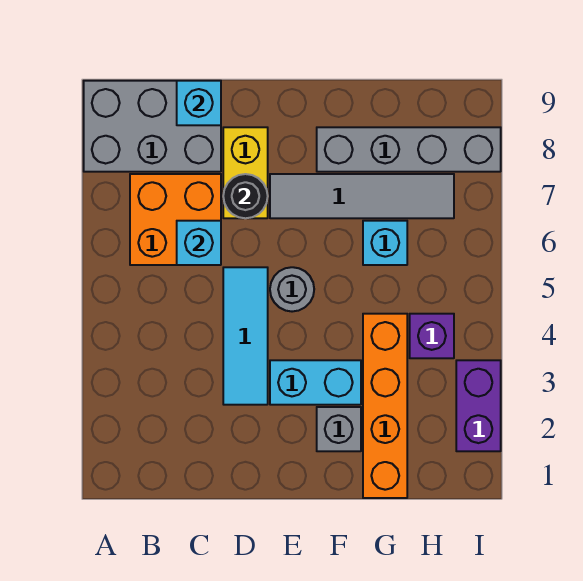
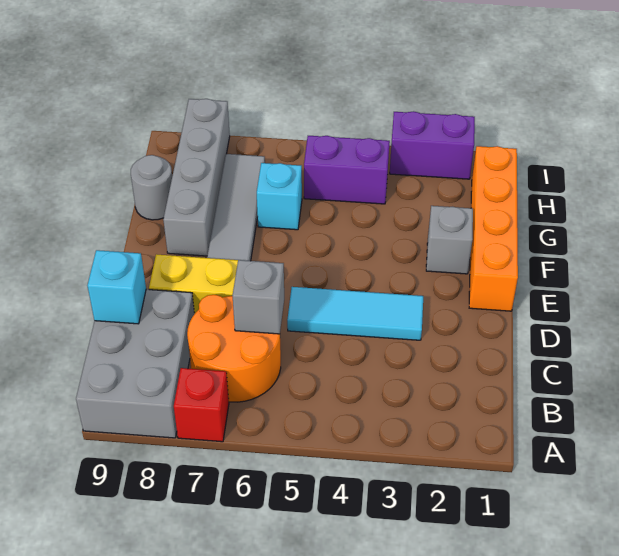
none -> red 1x1 brick [174,368,229,442]
orange 2x2 brick [130,174,221,265] -> orange 2x2 round brick [187,295,281,402]
cyan 1x1 brick [177,221,221,265] -> grey 1x1 brick [233,260,284,334]
black 1x1 round brick [223,174,268,218] -> none
cyan 1x2 brick [270,360,361,405] -> none
grey 1x1 round brick [270,267,314,312] -> grey 1x1 round brick moved to [131,155,172,220]
orange 1x4 brick [363,314,407,498] -> orange 1x4 brick turned to [469,146,518,311]
purple 1x1 brick [410,314,454,358] -> purple 1x2 brick [304,136,390,204]

